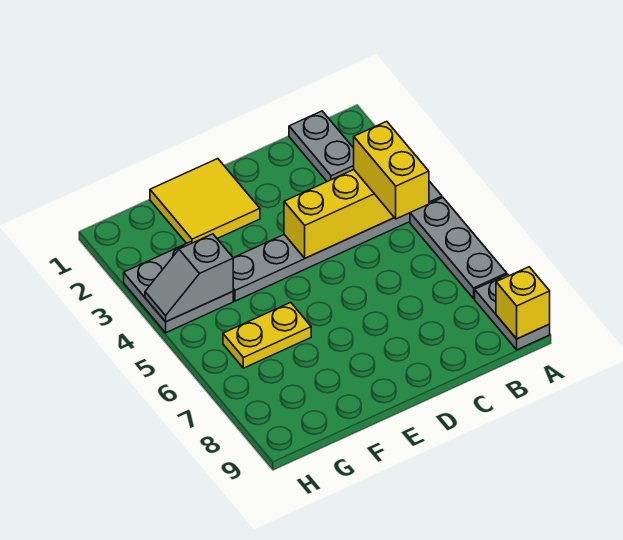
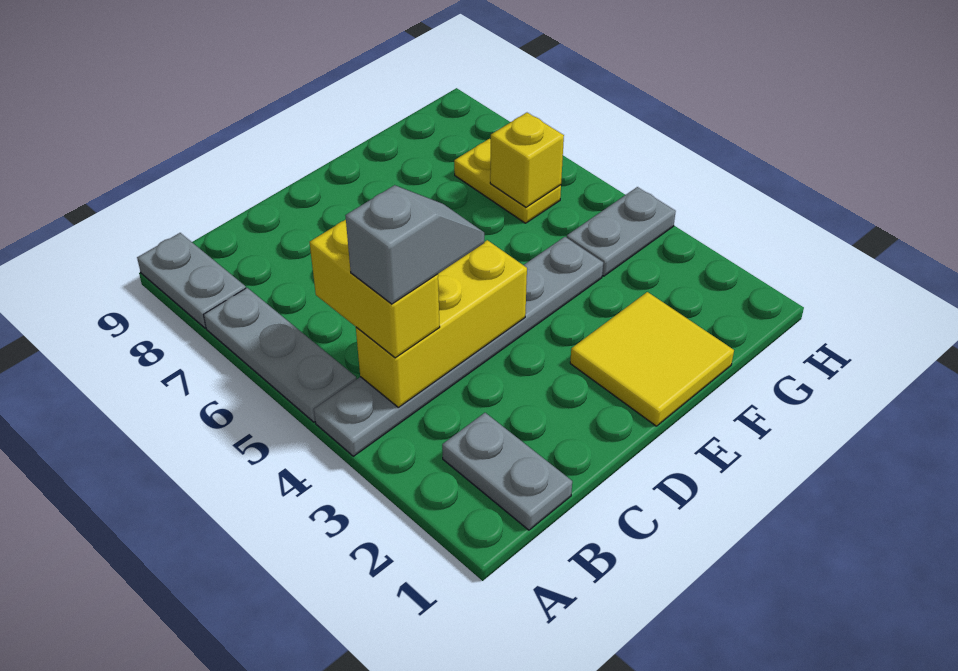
yellow 1x1 brick [496,267,550,339] -> yellow 1x1 brick moved to [490,113,564,207]
yellow 1x2 plate [223,302,311,368] -> yellow 1x2 plate turned to [454,139,561,223]
grey 2x2 plate [124,241,233,333] -> grey 1x2 plate [567,187,676,276]
grey 1x2 slope [145,234,233,322] -> grey 1x2 slope moved to [345,185,484,304]

